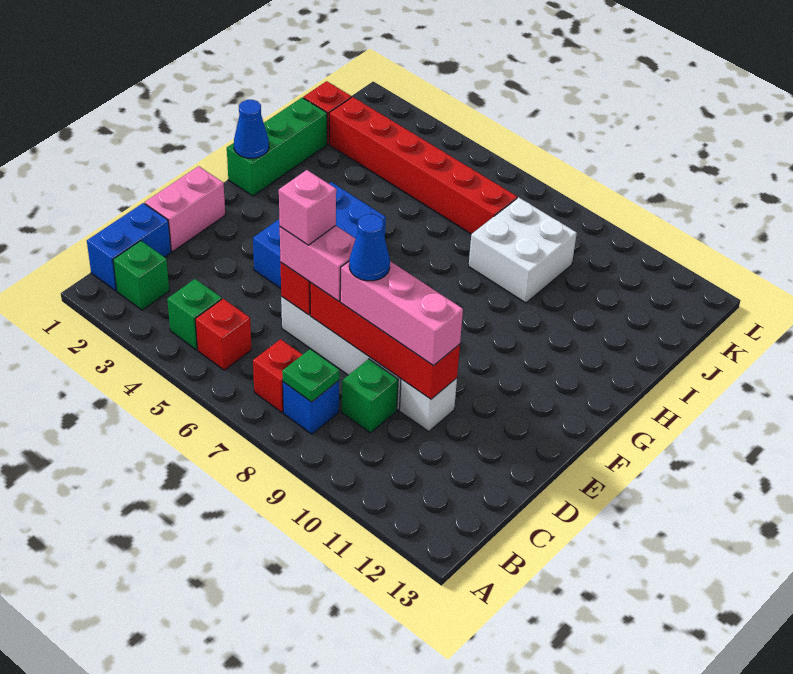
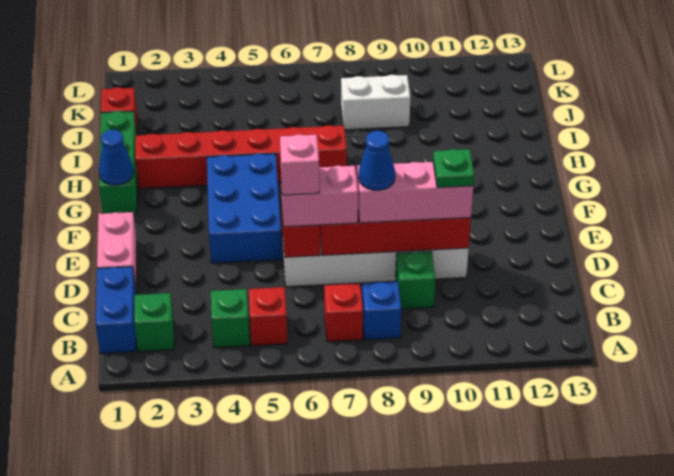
green 1x1 plate [282,349,339,402] -> green 1x1 plate moved to [433,149,474,188]
white 2x2 brick [469,197,577,303] -> white 1x2 brick [341,75,410,130]
red 1x6 brick [329,97,517,234] -> red 1x6 brick moved to [135,125,347,188]

